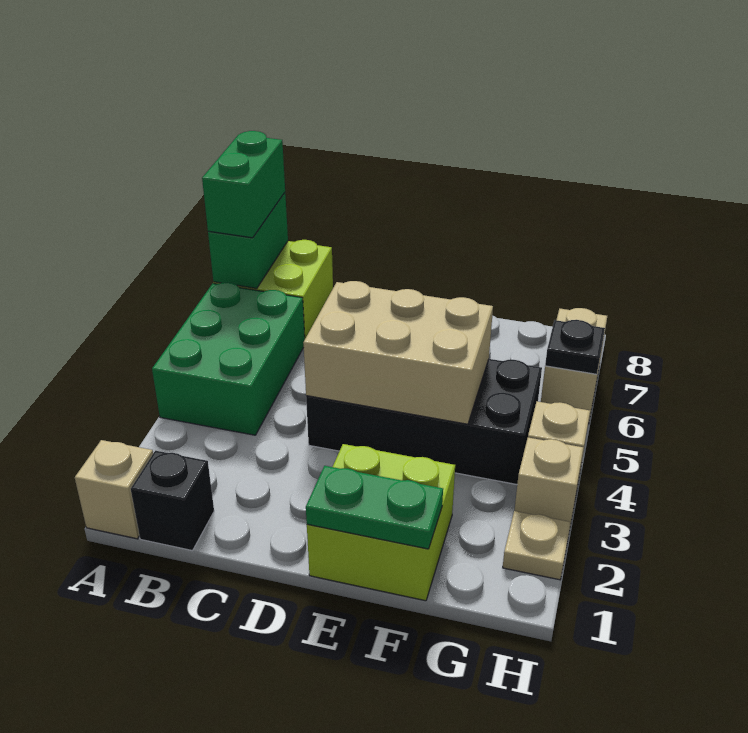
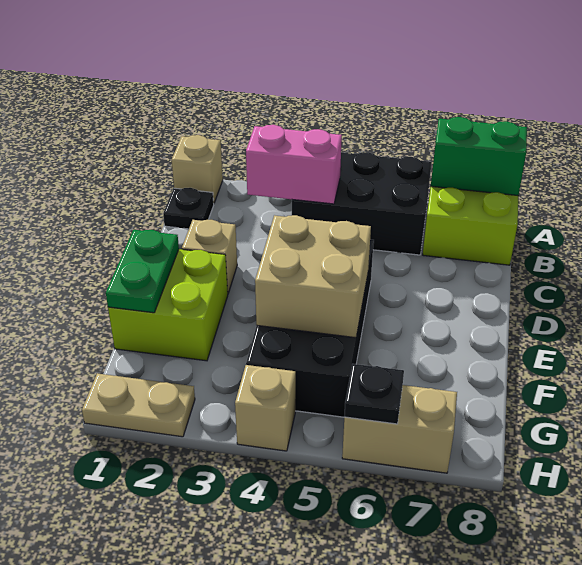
green 2x3 brick [152,283,305,435] -> black 2x3 brick [292,152,432,255]
green 1x2 brick [202,131,285,238] -> none
black 1x1 brick [131,451,214,551] -> black 1x1 plate [163,188,214,229]
none -> pink 1x2 brick [246,125,342,204]
tan 2x3 brick [303,281,493,424] -> tan 2x2 brick [255,215,371,338]
tan 1x1 plate [503,511,571,580] -> tan 1x2 plate [82,373,195,437]
tan 1x1 brick [514,438,584,525] -> tan 1x1 brick moved to [182,220,237,293]

